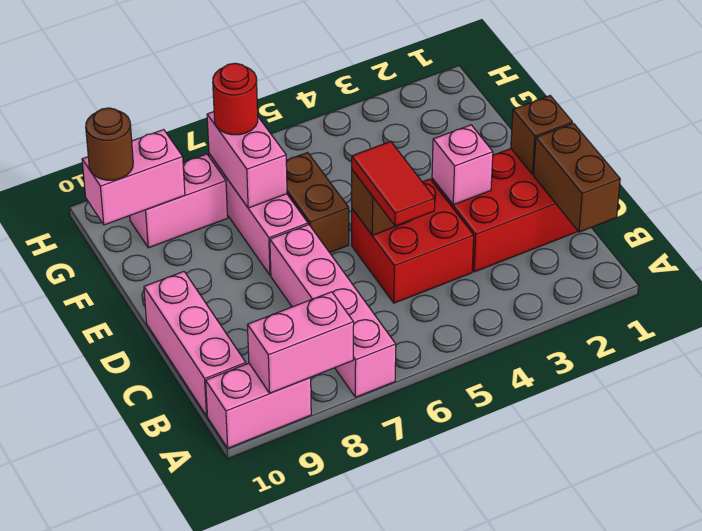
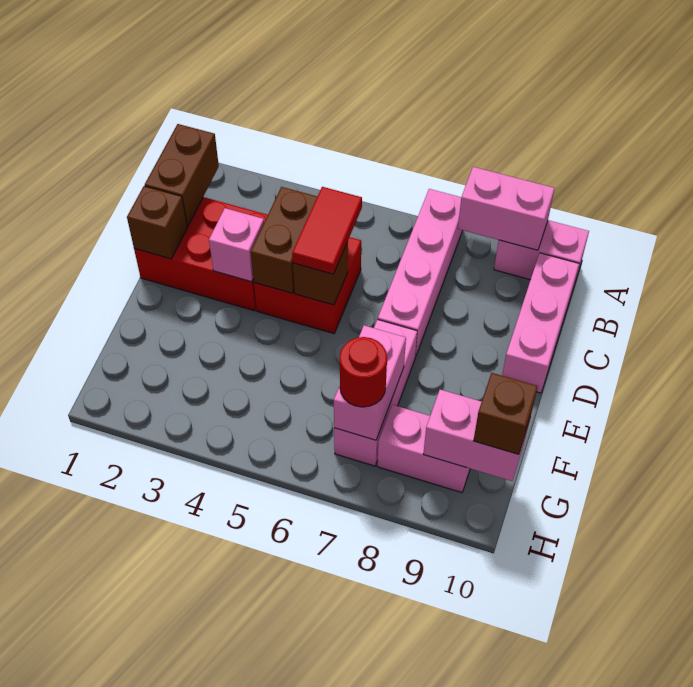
brown 1x2 brick [286,152,349,253] -> brown 1x2 brick moved to [251,187,317,293]
brown 1x1 round brick [86,108,133,180] -> brown 1x1 brick [473,373,538,454]

